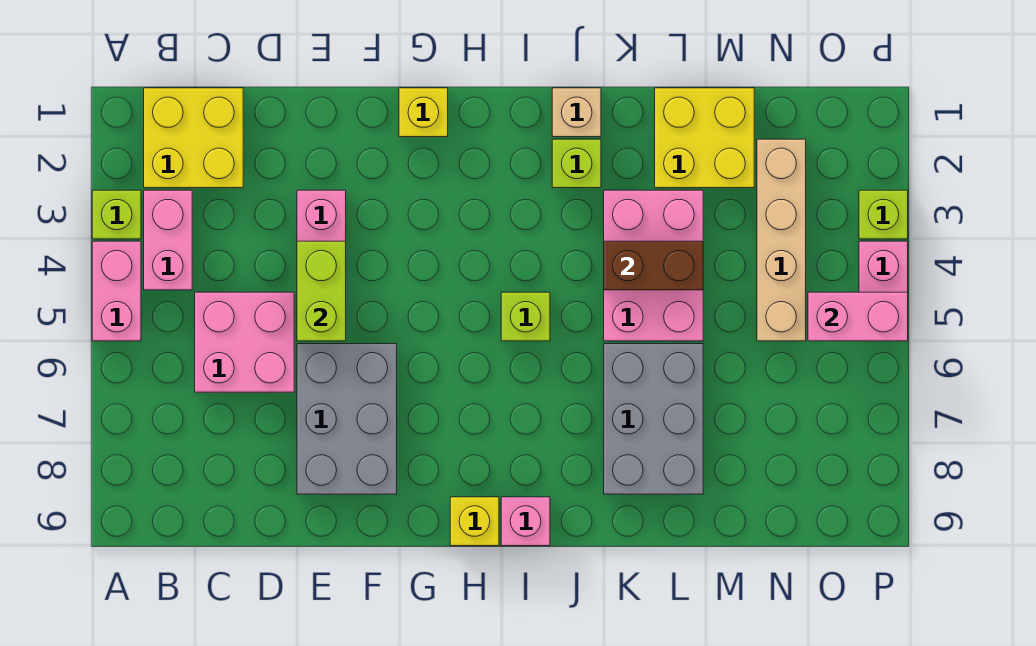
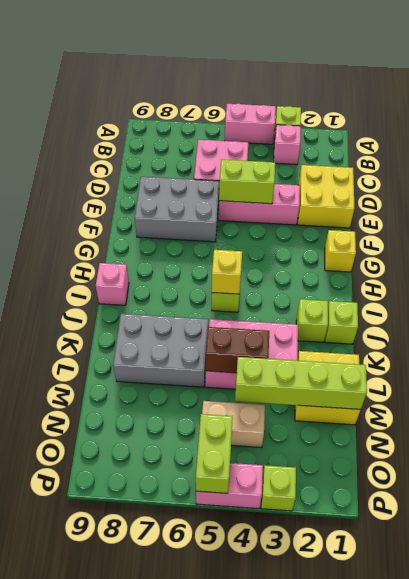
yellow 2x2 brick [144,88,243,188] -> yellow 2x2 brick moved to [298,165,355,228]
pink 1x2 brick [144,190,192,290] -> pink 1x1 brick [274,125,301,165]
yellow 1x1 brick [450,497,499,546] -> yellow 1x1 brick moved to [212,250,242,294]
tan 1x1 brick [552,88,601,137] -> lime 1x1 brick [325,301,358,344]
brown 1x2 brick [604,241,703,290] -> brown 1x2 brick turned to [206,327,269,373]
none -> lime 1x4 brick [235,357,367,410]
tan 1x4 brick [757,139,806,341] -> tan 1x2 brick [202,401,265,448]
pink 1x2 brick [808,292,908,341] -> lime 1x2 brick [196,414,233,493]

